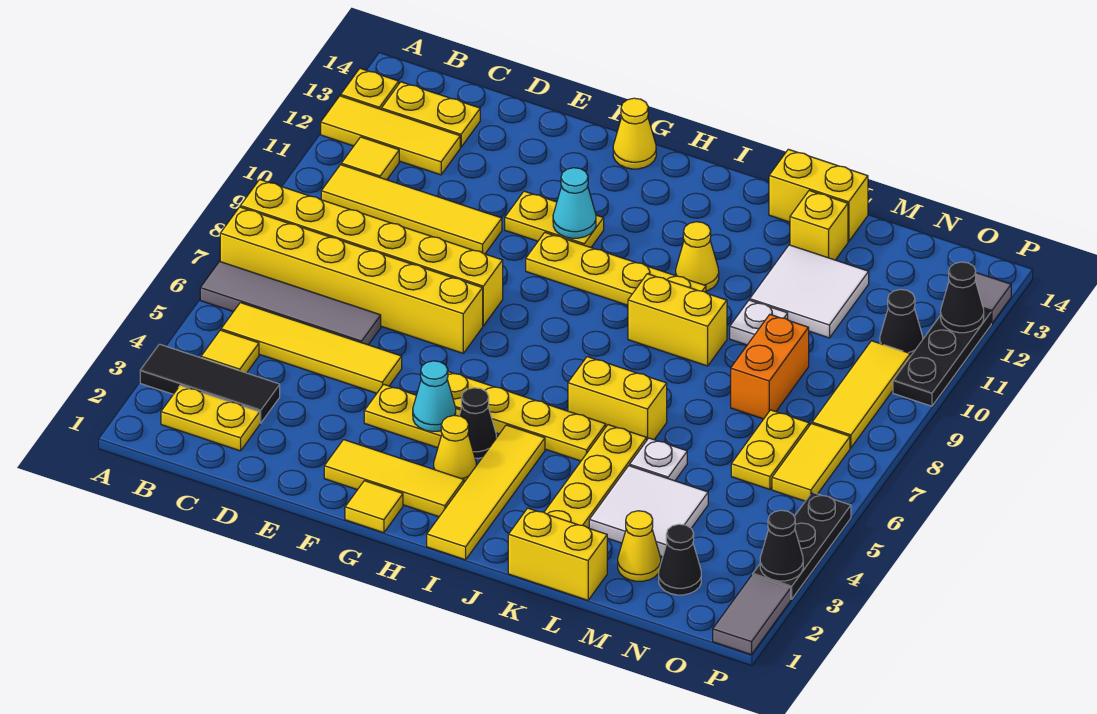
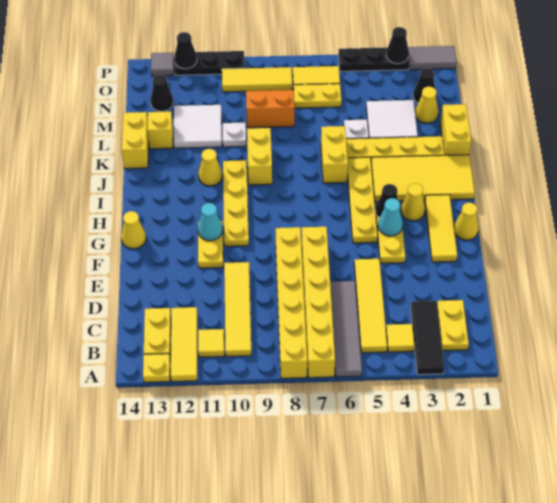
yellow 1x1 tile [345,481,403,533] -> yellow 1x1 cone [454,203,479,240]
yellow 1x4 tile [427,425,545,560] -> yellow 2x4 tile [371,155,475,202]
black 1x1 cone [880,290,923,356] -> black 1x1 cone moved to [150,75,173,111]

